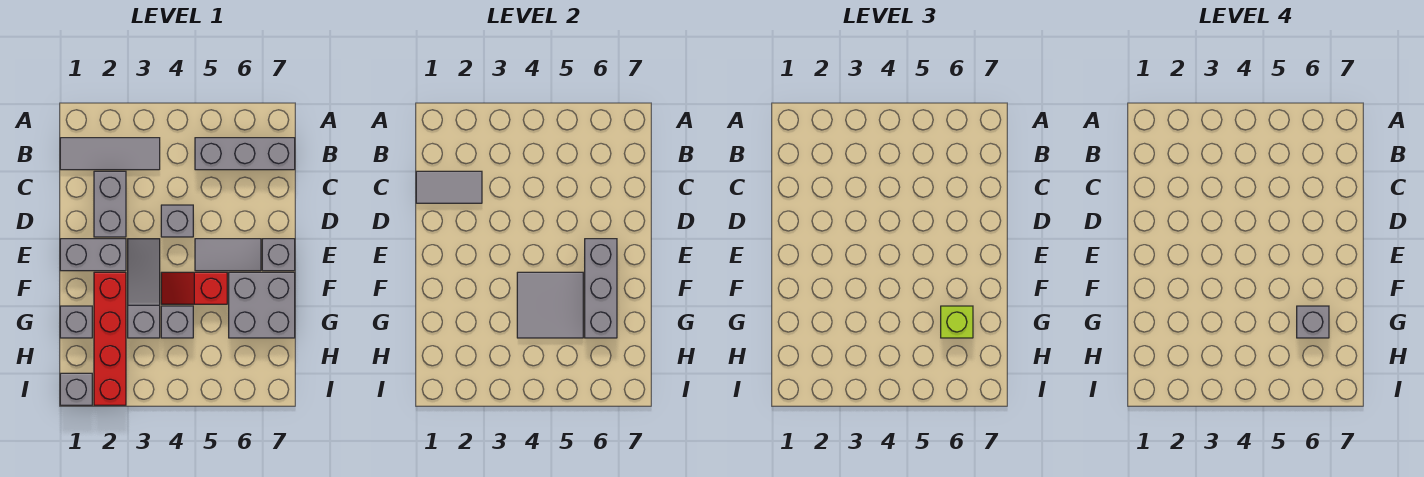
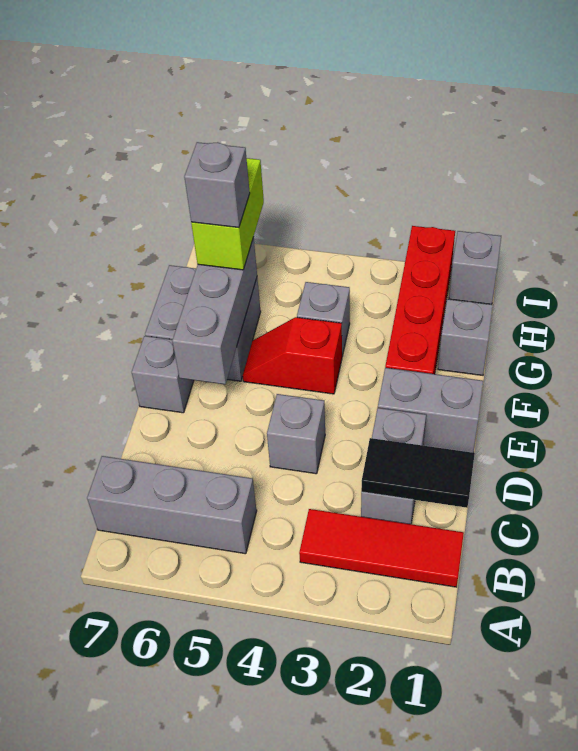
grey 1x3 tile [60,138,160,170] -> red 1x3 tile [299,509,464,587]
grey 1x2 tile [416,171,482,203] -> black 1x2 tile [361,438,475,508]
grey 1x3 slope [128,239,160,338] -> none
grey 1x2 tile [195,239,261,271] -> none
red 1x2 slope [161,272,227,304] -> red 1x2 slope turned to [243,317,342,394]
grey 2x2 tile [517,272,583,338] -> none
lime 1x1 brick [941,306,973,338] -> lime 1x2 brick [191,158,264,270]

